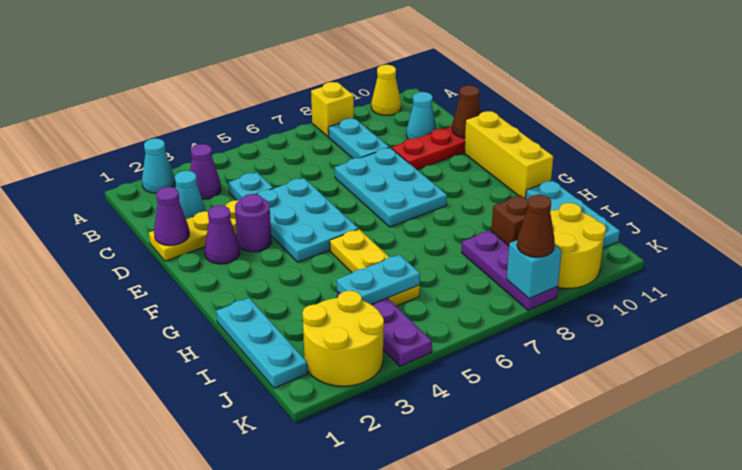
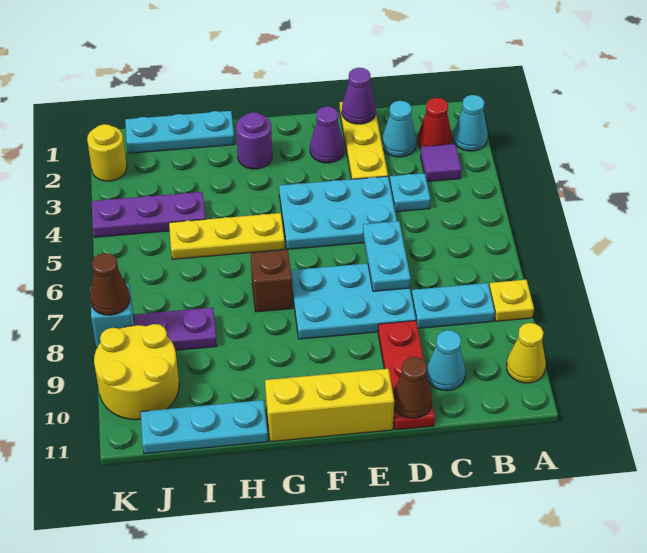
yellow 1x1 brick [311,82,354,137] -> yellow 1x1 plate [489,280,534,321]
none -> red 1x1 cone [418,98,452,148]
purple 1x1 cone [190,144,221,199] -> purple 1x1 tile [421,144,461,182]
purple 1x1 round brick [235,194,272,252] -> purple 1x1 round brick moved to [236,112,272,169]
cyan 1x2 plate [337,255,420,305] -> cyan 1x2 plate moved to [363,221,411,291]
brown 1x1 brick [491,195,528,246] -> brown 1x1 brick moved to [250,250,293,312]
yellow 2x2 round brick [302,290,384,386] -> yellow 1x1 round brick [87,124,127,181]

